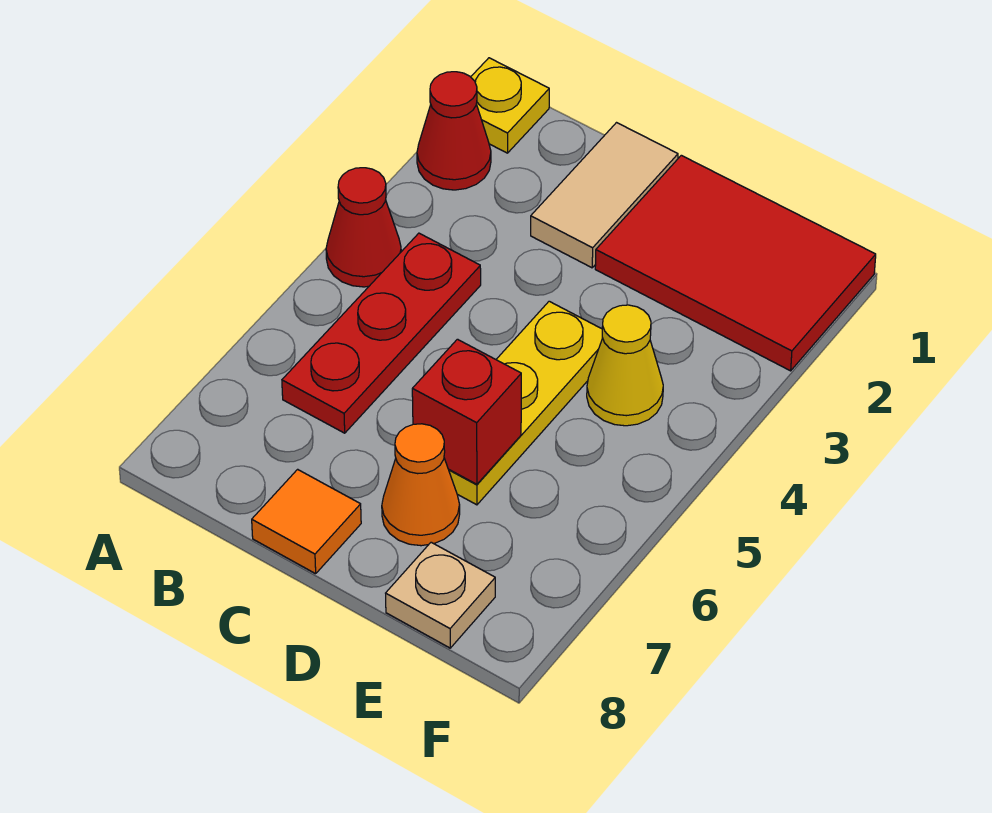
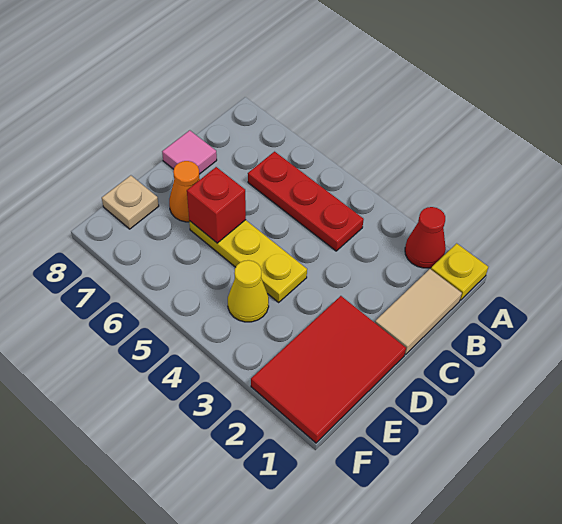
red 1x1 cone [326,168,401,287] -> none
tan 1x2 tile [531,123,678,268] -> tan 1x2 tile turned to [375,269,462,354]
orange 1x1 tile [252,469,361,574] -> pink 1x1 tile [162,130,217,174]

